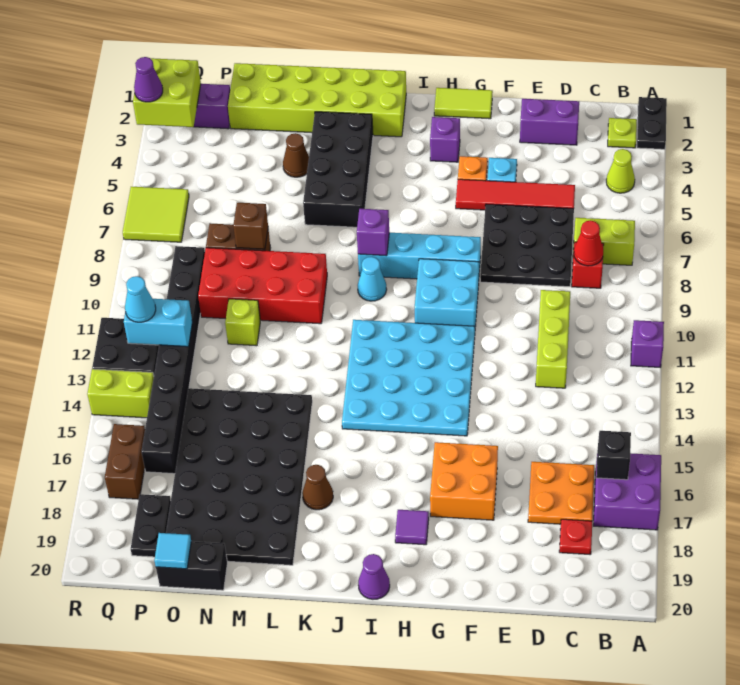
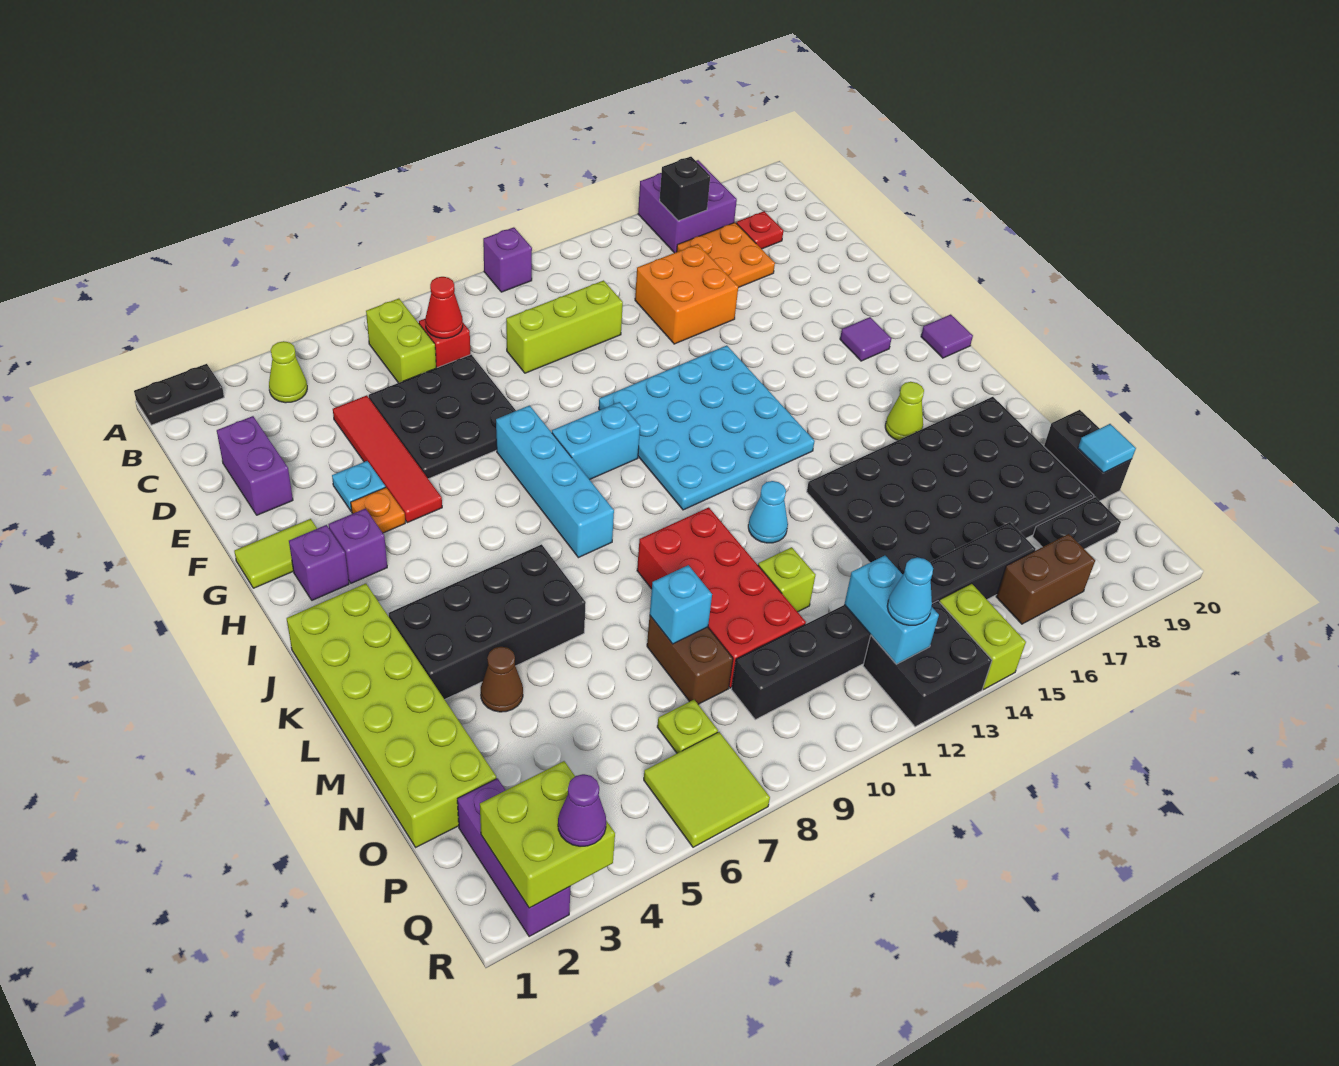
lime 1x1 plate [608,118,637,148] -> lime 1x1 plate moved to [657,700,718,753]
orange 2x2 brick [430,442,498,520] -> orange 2x2 brick moved to [635,244,738,344]
lime 1x2 tile [434,88,493,119] -> lime 1x2 tile turned to [234,519,317,588]
cyan 2x2 brick [415,259,479,326] -> cyan 1x2 brick [552,402,640,480]
purple 1x1 cone [358,554,390,599] -> purple 1x1 tile [921,314,973,358]
purple 1x1 brick [357,209,389,256] -> purple 1x1 brick moved to [289,525,349,600]
cyan 1x1 cone [358,257,387,301] -> cyan 1x1 cone moved to [748,481,788,543]
brown 1x1 cone [302,465,333,510] -> lime 1x1 cone [885,382,924,440]
brown 1x1 brick [233,203,268,249] -> cyan 1x1 brick [650,565,712,644]

